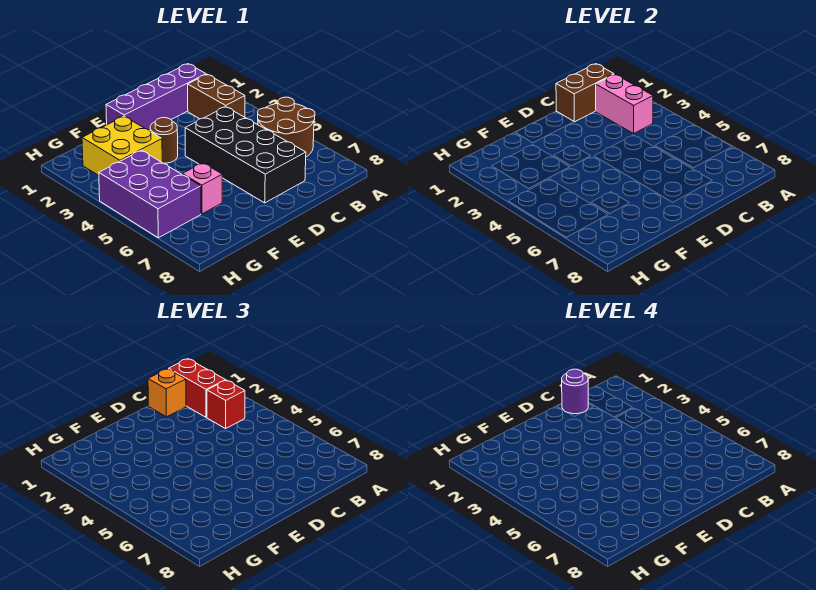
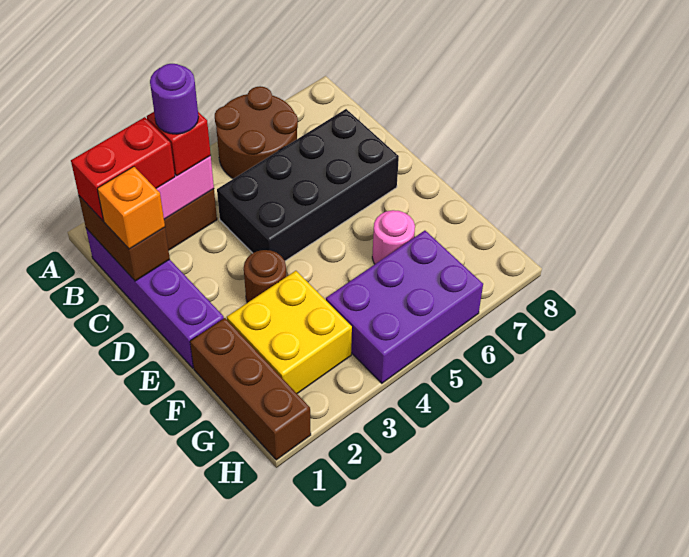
purple 1x1 round brick [562,369,588,414] -> purple 1x1 round brick moved to [150,64,198,134]
none -> brown 1x3 brick [190,318,311,460]
pink 1x1 brick [182,163,222,214] -> pink 1x1 round brick [372,210,415,264]

